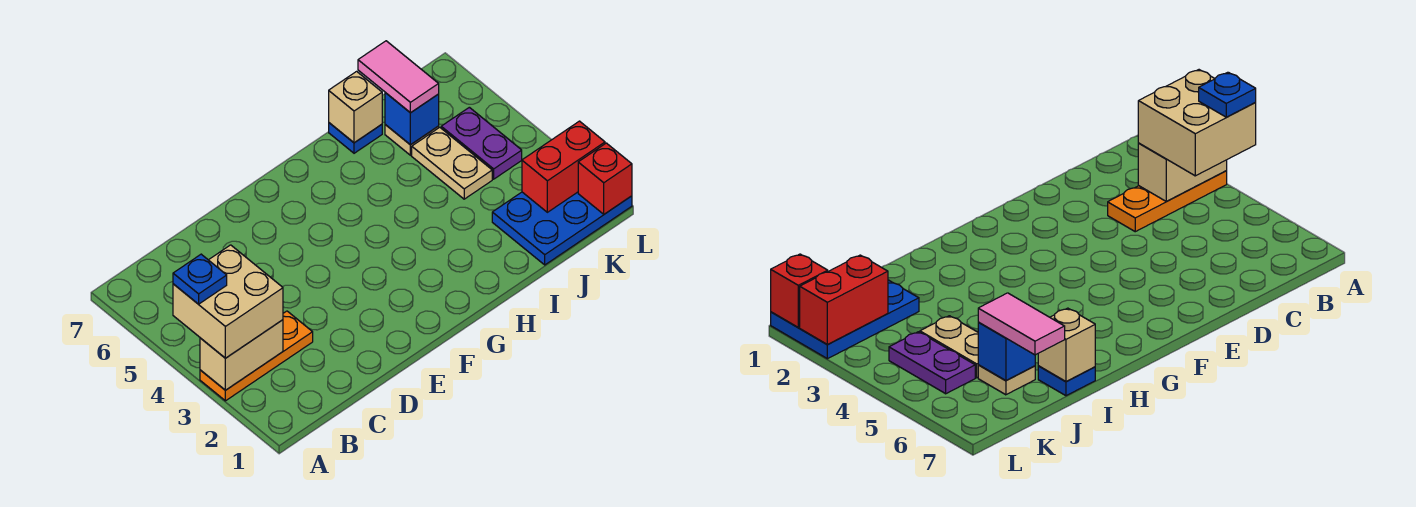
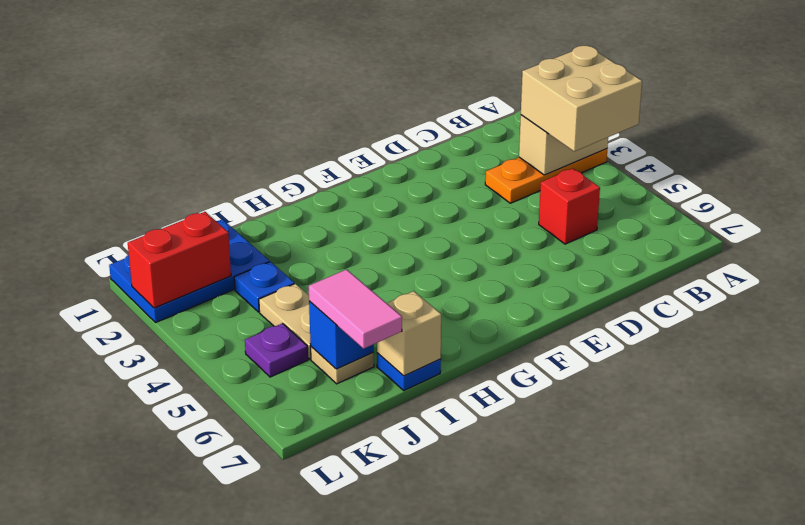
blue 1x1 plate [173,254,227,304] -> blue 1x1 plate moved to [234,262,294,312]
purple 1x2 plate [441,107,522,179] -> purple 1x1 plate [245,323,308,377]
red 1x1 brick [578,143,632,214] -> red 1x1 brick moved to [539,168,600,244]

